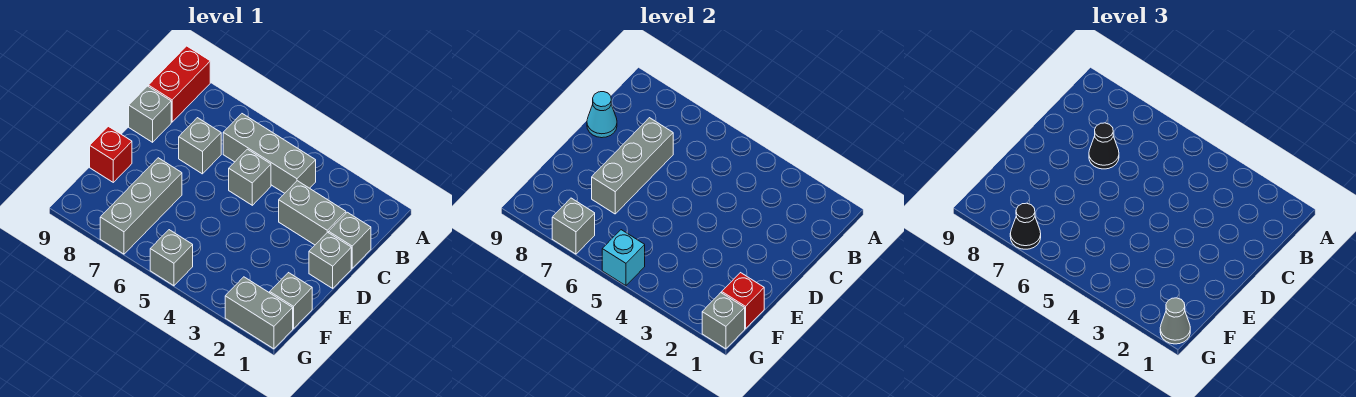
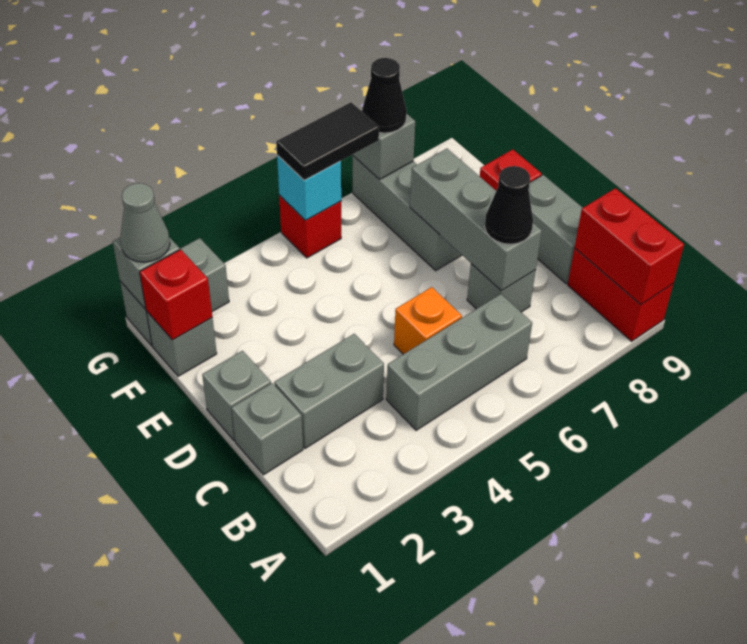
none -> red 1x2 brick [575,188,684,305]
grey 1x1 brick [229,149,271,205] -> orange 1x1 brick [394,287,462,354]
grey 1x1 brick [129,86,171,142] -> grey 1x2 brick [528,175,583,284]
cyan 1x1 cone [587,92,617,138] -> none
grey 1x1 brick [150,230,193,286] -> red 1x1 brick [279,195,341,258]
none -> black 1x2 tile [276,102,379,180]

